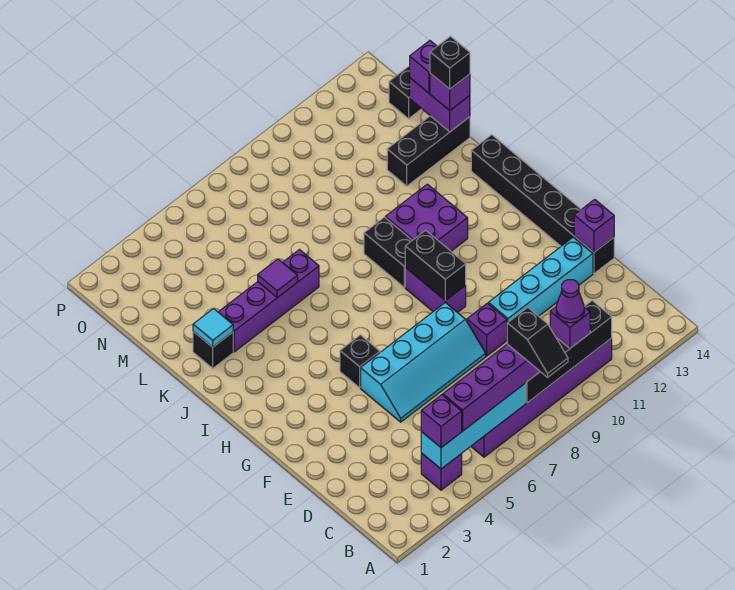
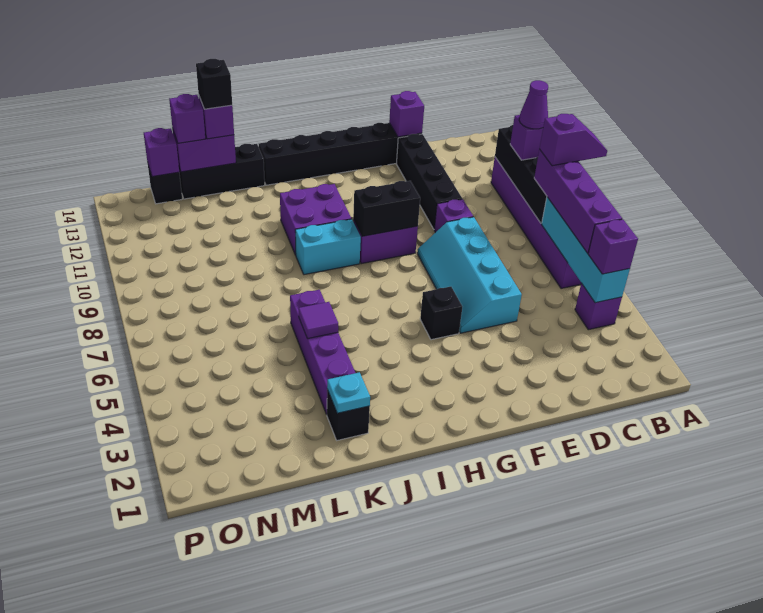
black 1x2 slope [507,307,568,377] -> purple 1x2 slope [540,114,607,166]
cyan 2x4 slope [361,303,486,422] -> cyan 2x4 slope turned to [417,217,522,333]
cyan 1x4 brick [488,237,593,323] -> black 1x4 brick [396,134,462,229]
black 1x2 brick [364,217,412,287] -> cyan 1x2 brick [295,219,361,275]
cyan 1x1 tile [193,308,233,347] -> cyan 1x1 plate [327,372,370,413]
black 1x3 brick [387,116,470,186] -> black 1x3 brick turned to [179,144,265,199]
none -> purple 1x1 brick [144,128,179,177]

